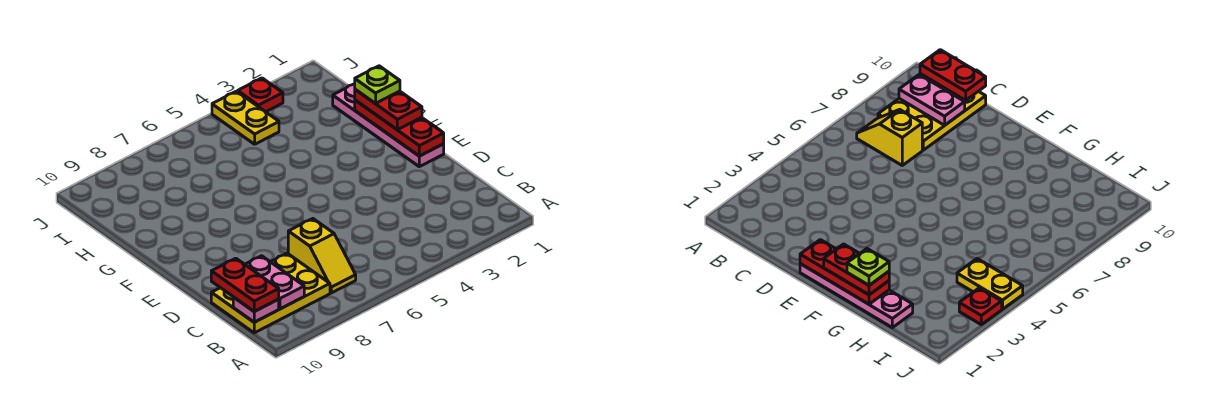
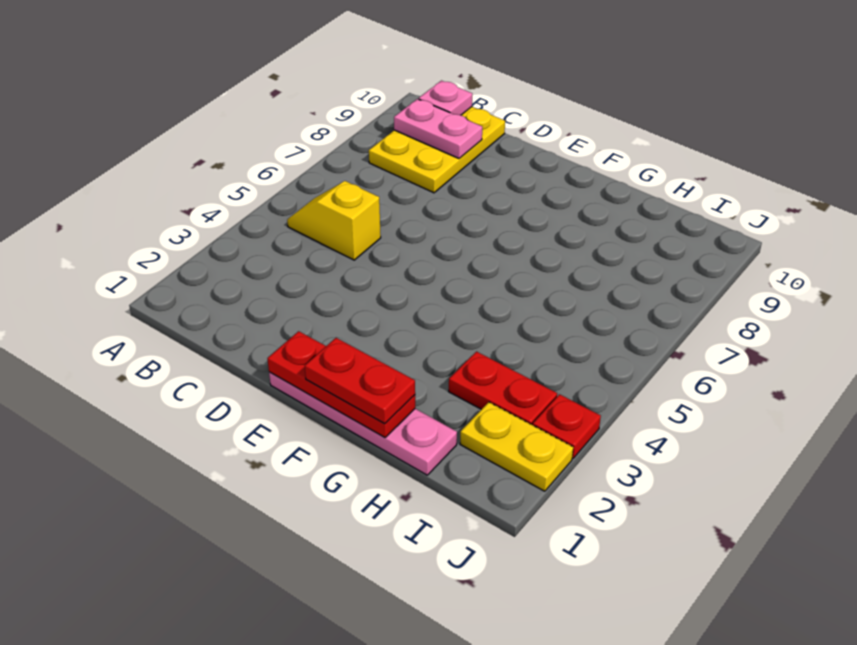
yellow 1x2 slope [288,219,356,293] -> yellow 1x2 slope moved to [287,181,381,260]
red 1x2 plate [211,258,279,311] -> red 1x2 plate moved to [449,352,557,425]
lime 1x1 plate [355,66,400,103] -> none
yellow 1x2 plate [212,91,279,144] -> yellow 1x2 plate moved to [460,402,573,491]

